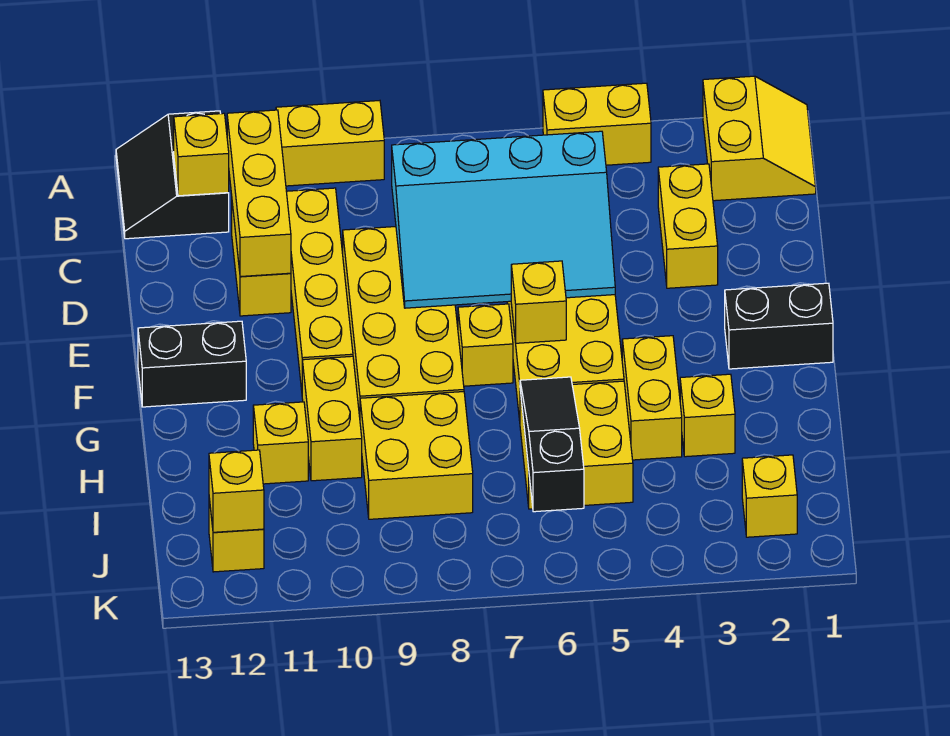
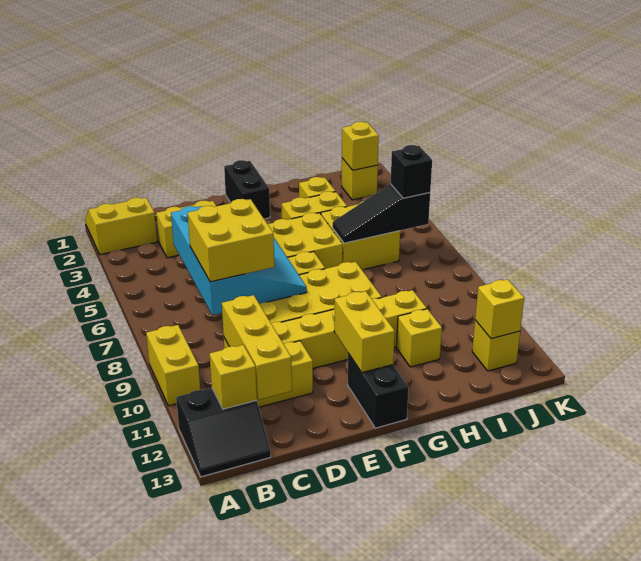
yellow 1x2 brick [543,83,651,165] -> yellow 1x2 brick moved to [334,291,395,373]
yellow 1x3 brick [227,110,291,277] -> yellow 1x3 brick turned to [222,295,292,400]
yellow 1x1 brick [511,261,566,343] -> yellow 1x1 brick moved to [342,122,379,170]
yellow 2x2 brick [360,392,473,519] -> yellow 2x2 brick moved to [188,199,274,282]
none -> black 1x1 brick [391,145,432,198]

